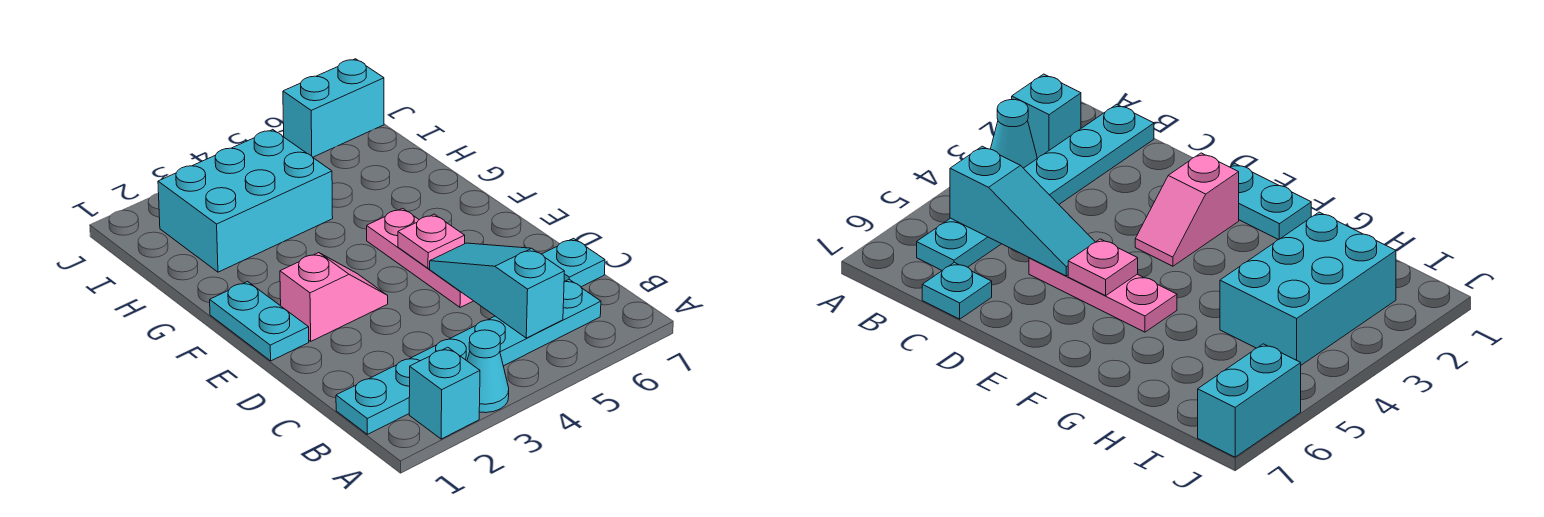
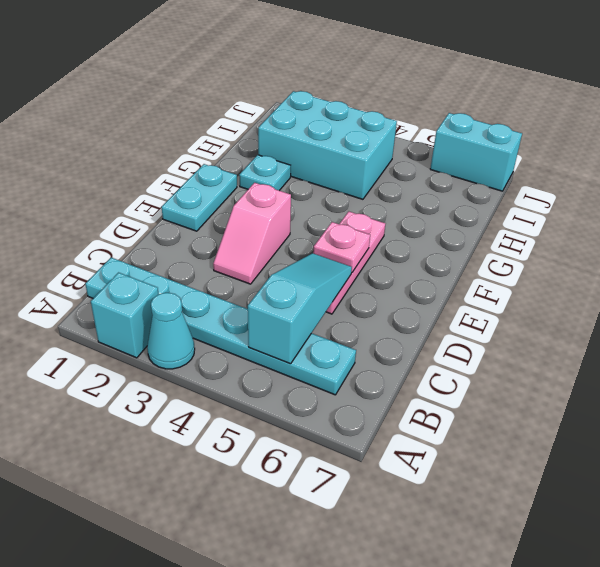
cyan 1x1 plate [542,238,605,287] -> cyan 1x1 plate moved to [239,155,291,191]
pink 1x2 slope [280,253,388,341] -> pink 1x2 slope turned to [213,183,291,284]

